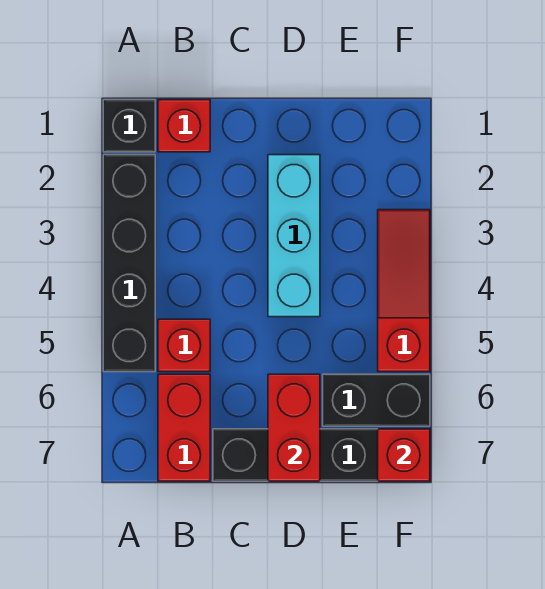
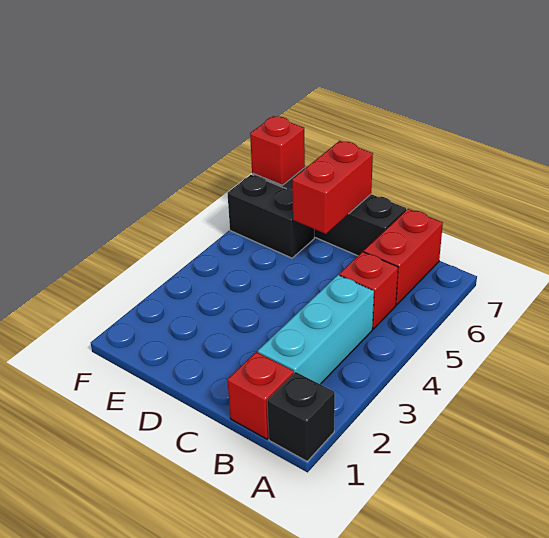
black 1x4 brick [103,155,155,372] -> none
cyan 1x3 brick [268,155,320,317] -> cyan 1x3 brick moved to [258,275,374,384]
red 1x3 slope [378,210,430,372] -> none

